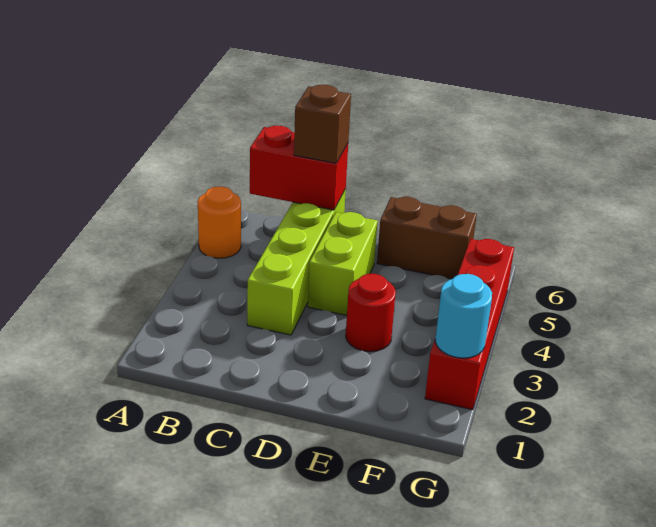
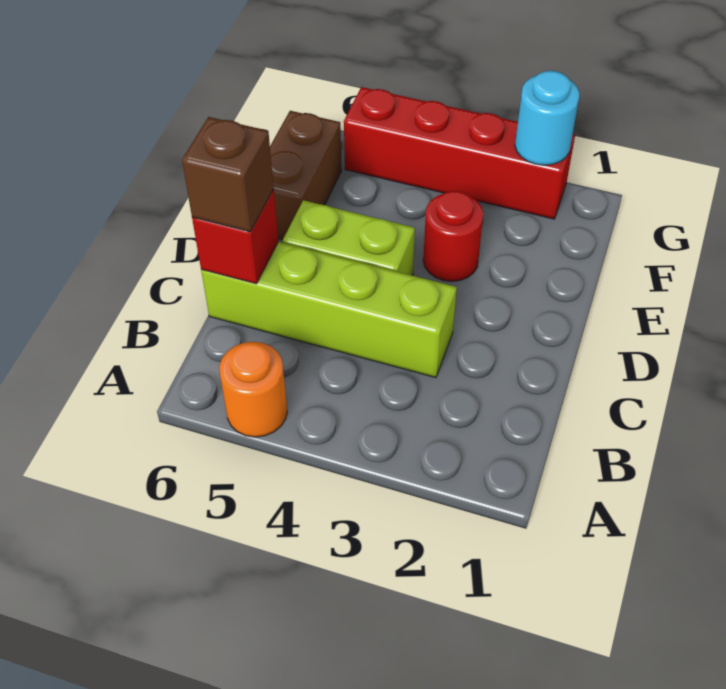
red 1x2 brick [250,126,348,210] -> red 1x1 brick [192,189,279,284]

